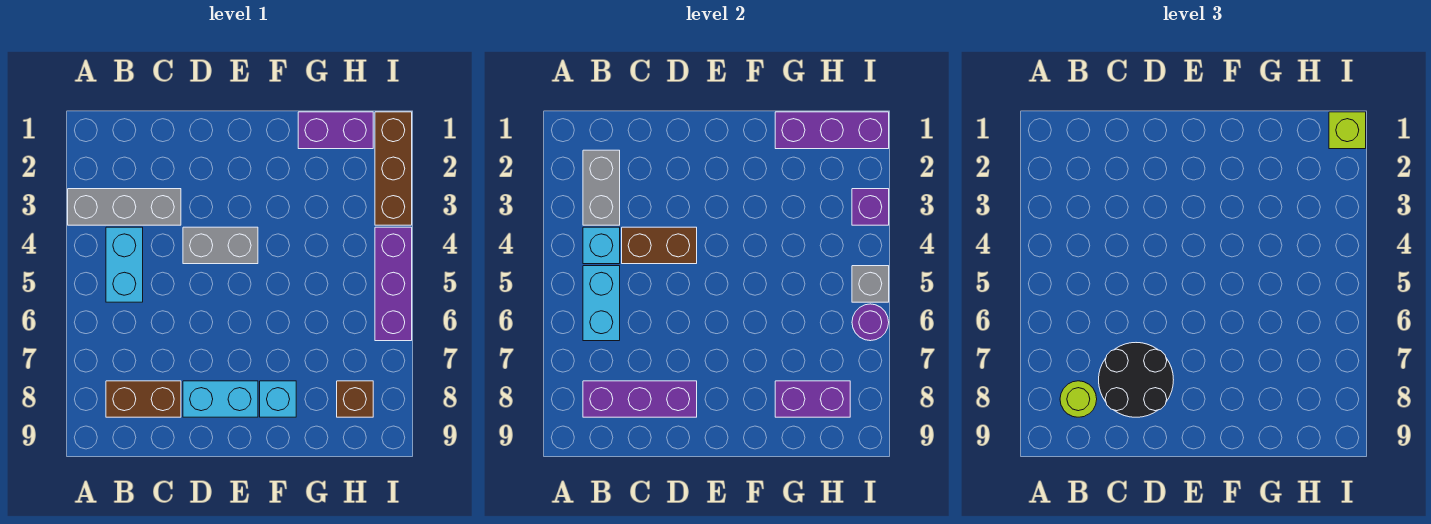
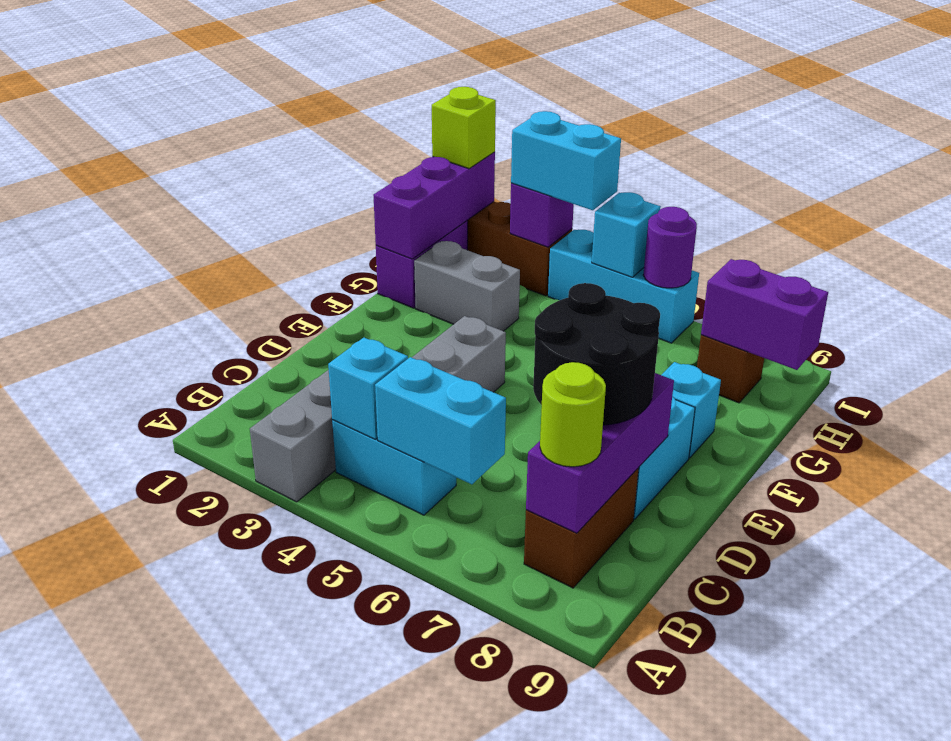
grey 1x2 brick [583,150,620,225] -> grey 1x2 brick moved to [414,241,520,331]
brown 1x2 brick [622,227,697,264] -> none
purple 1x2 brick [775,381,850,417] -> purple 1x2 brick turned to [701,259,828,370]
none -> cyan 1x2 brick [511,111,621,210]
purple 1x3 brick [375,227,412,341] -> cyan 1x3 brick [548,230,699,343]
grey 1x1 brick [852,266,889,302] -> cyan 1x1 brick [592,192,661,277]

